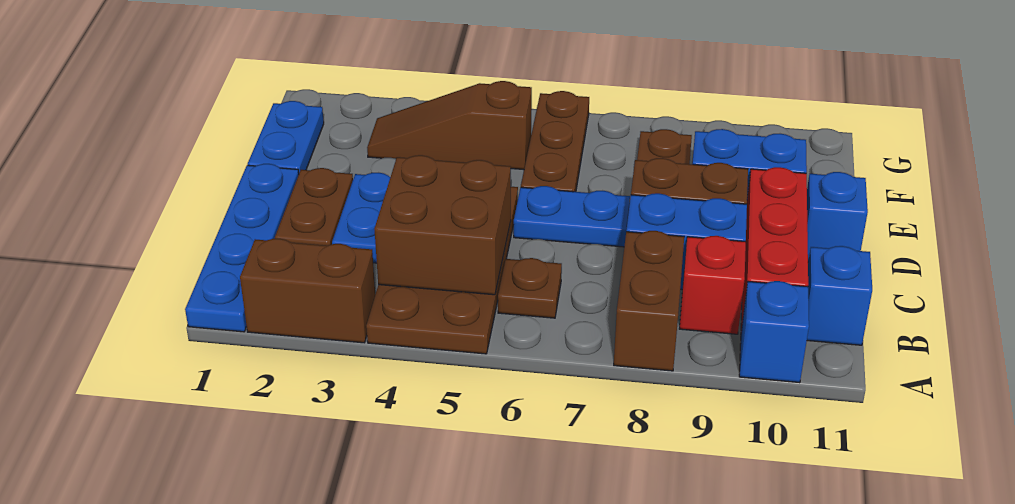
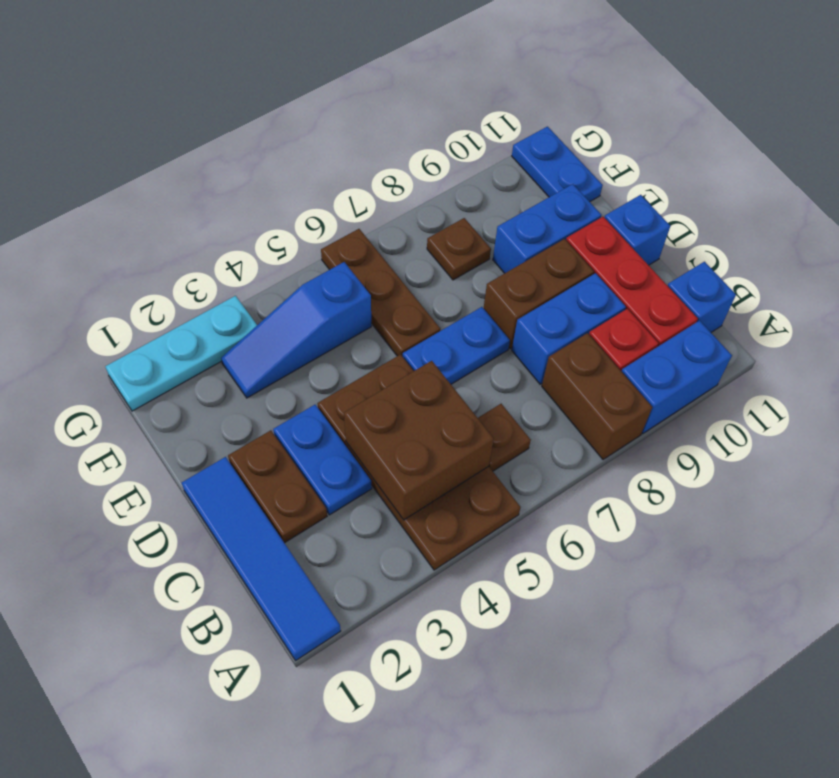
blue 1x4 plate [185,164,299,332] -> blue 1x4 tile [182,457,341,661]
brown 1x2 brick [240,239,375,343] -> none
blue 1x1 brick [739,281,809,383] -> blue 1x2 brick [621,321,732,434]
blue 1x2 plate [248,101,324,173] -> blue 1x2 plate moved to [512,127,603,202]
brown 1x3 slope [367,81,532,170] -> blue 1x3 slope [221,262,371,398]
none -> cyan 1x3 plate [105,296,257,411]

